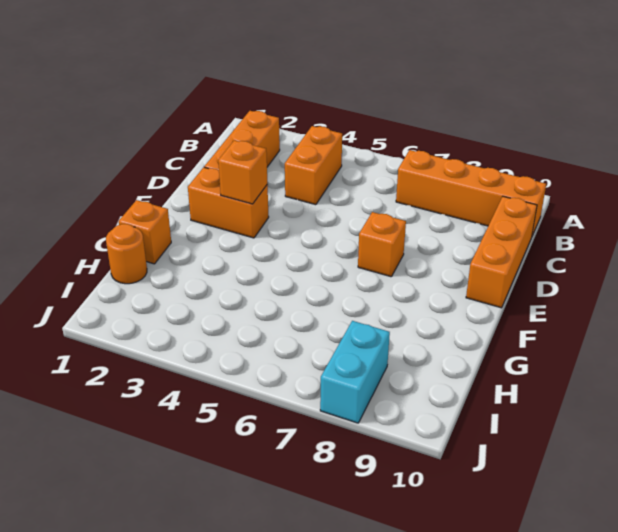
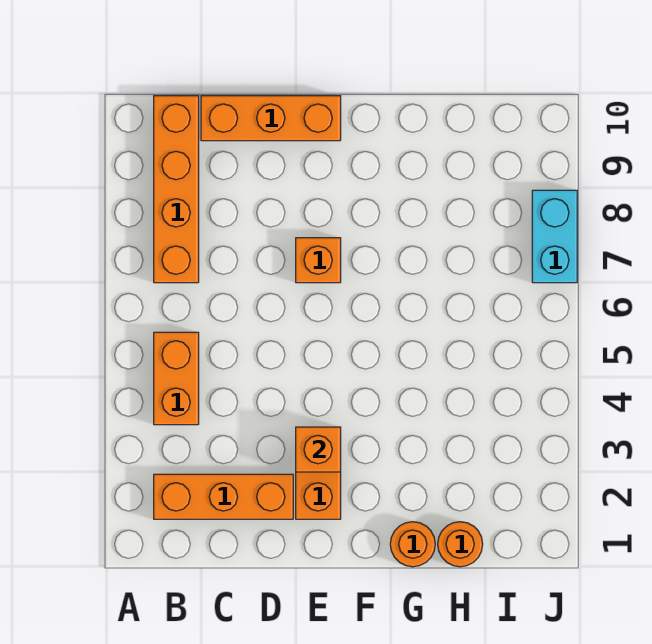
orange 1x2 brick [285,126,342,205] -> orange 1x2 brick turned to [154,332,199,425]
orange 1x1 brick [119,200,171,264] -> orange 1x1 round brick [390,522,435,567]
cyan 1x2 brick [320,321,390,423] -> cyan 1x2 brick turned to [532,190,577,283]

